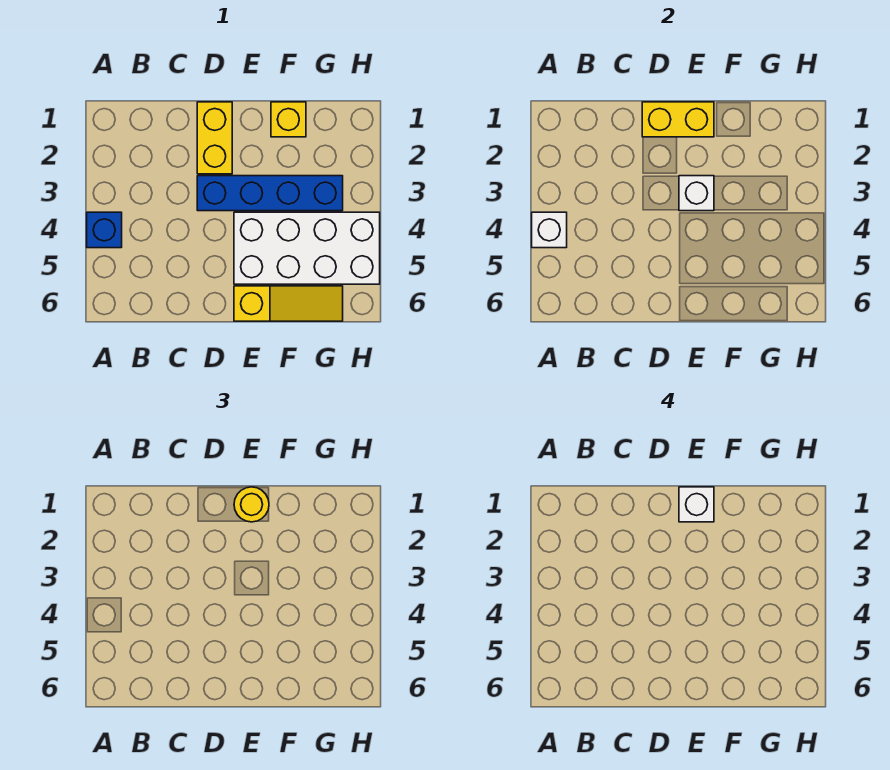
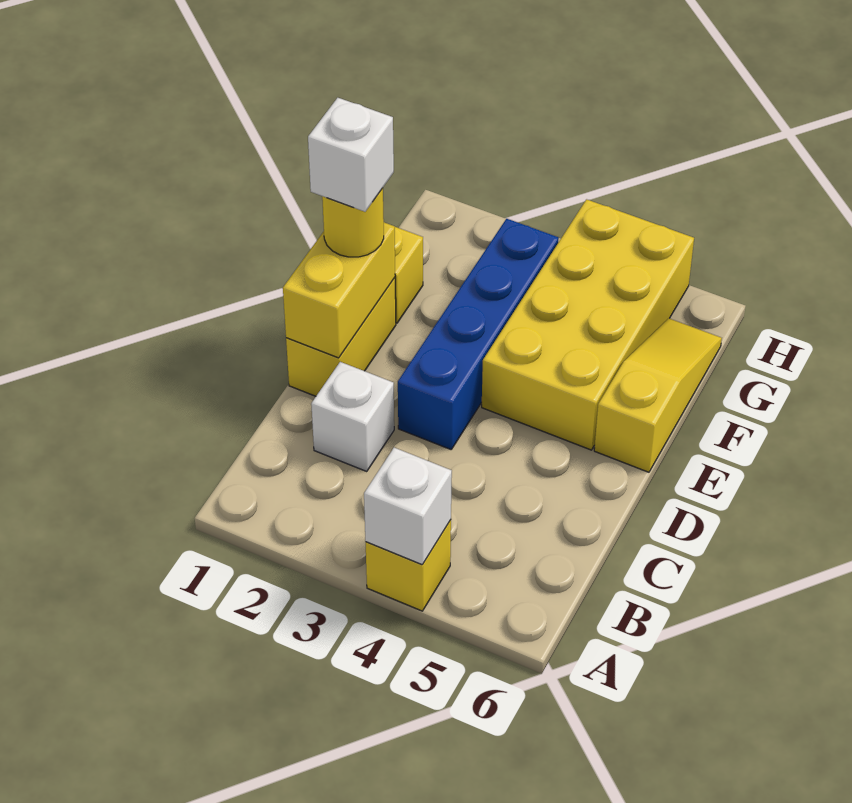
blue 1x1 brick [87,212,122,248] -> yellow 1x1 brick [365,520,451,611]
yellow 1x2 brick [197,102,232,174] -> yellow 1x2 brick turned to [286,278,396,396]
white 1x1 brick [679,176,714,211] -> white 1x1 brick moved to [311,362,394,471]
white 2x4 brick [234,212,380,284] -> yellow 2x4 brick [482,199,694,450]

